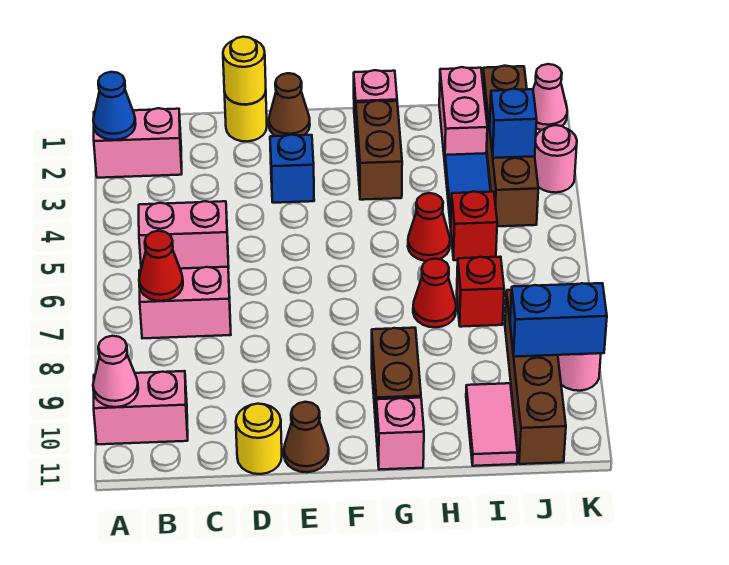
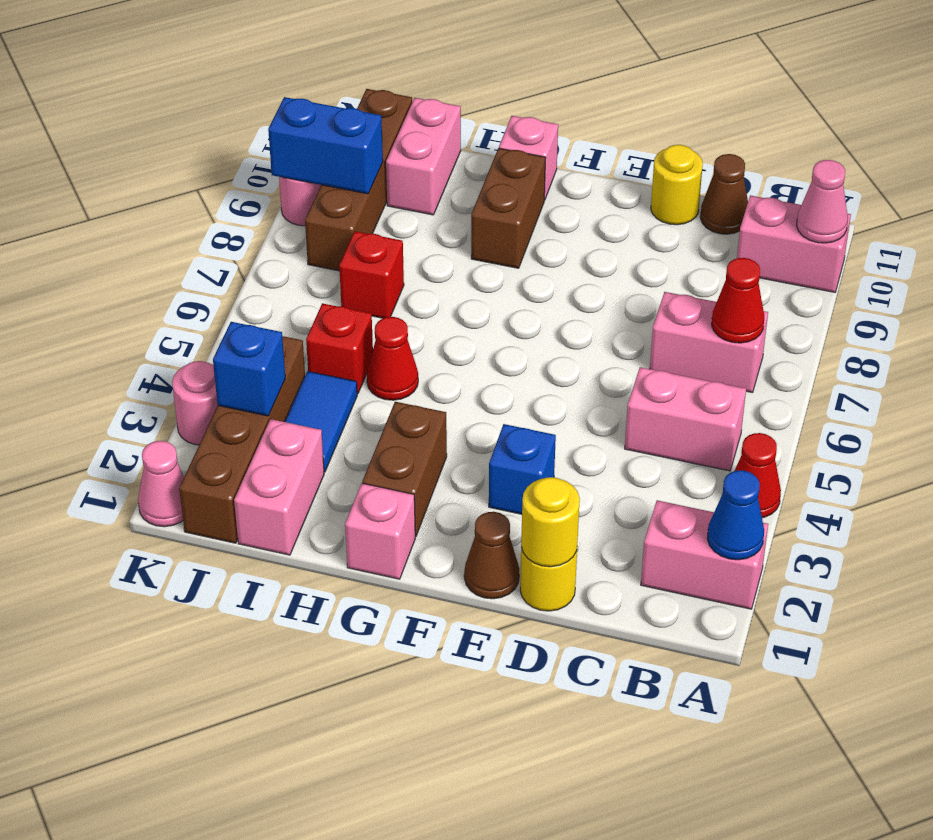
brown 1x1 cone [284,402,329,472] -> brown 1x1 cone moved to [700,154,748,234]
red 1x1 cone [413,259,456,327] -> red 1x1 cone moved to [735,433,781,518]
pink 1x2 tile [466,383,518,466] -> pink 1x2 brick [386,98,461,215]

